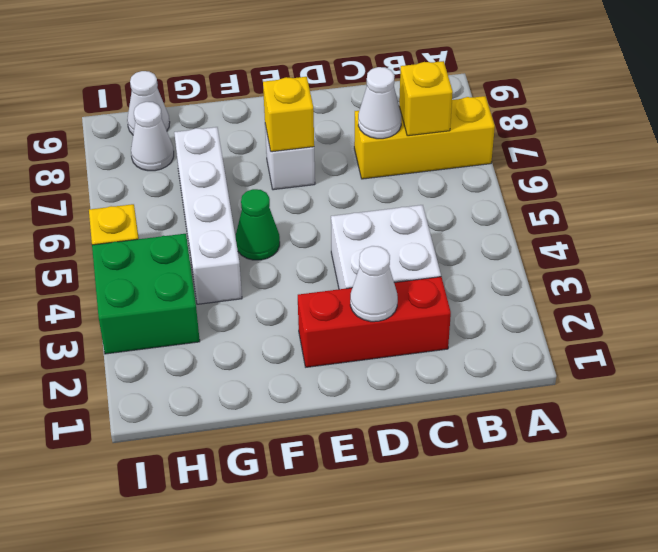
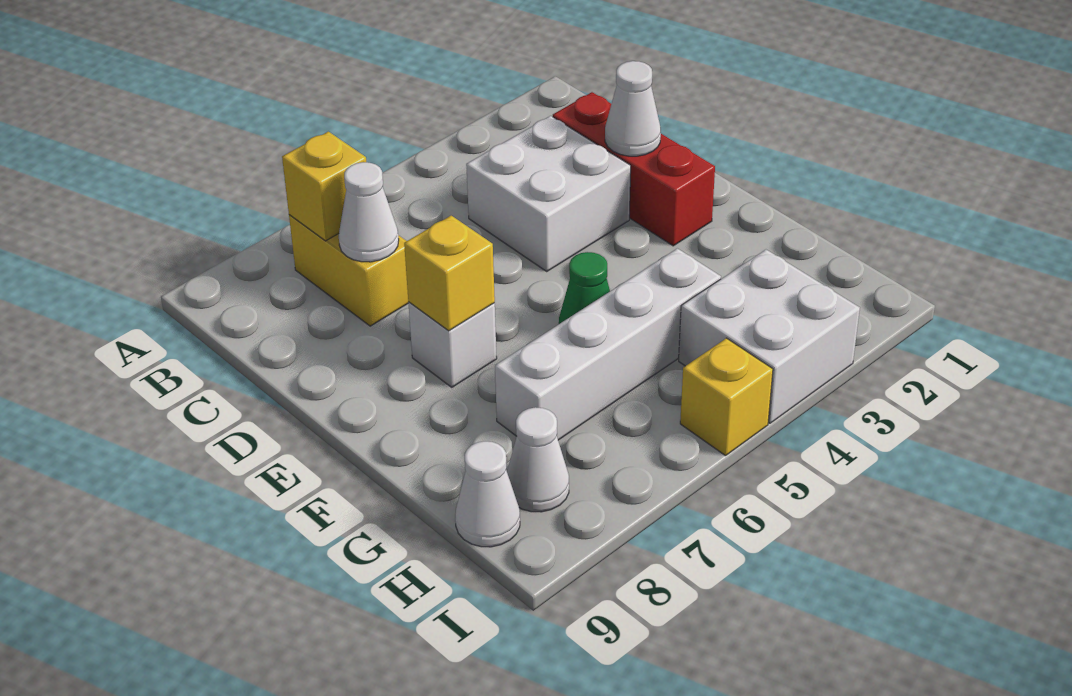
yellow 1x3 brick [354,96,495,179] -> yellow 1x2 brick [289,215,408,326]
green 2x2 brick [92,234,200,354] -> white 2x2 brick [679,250,860,423]

